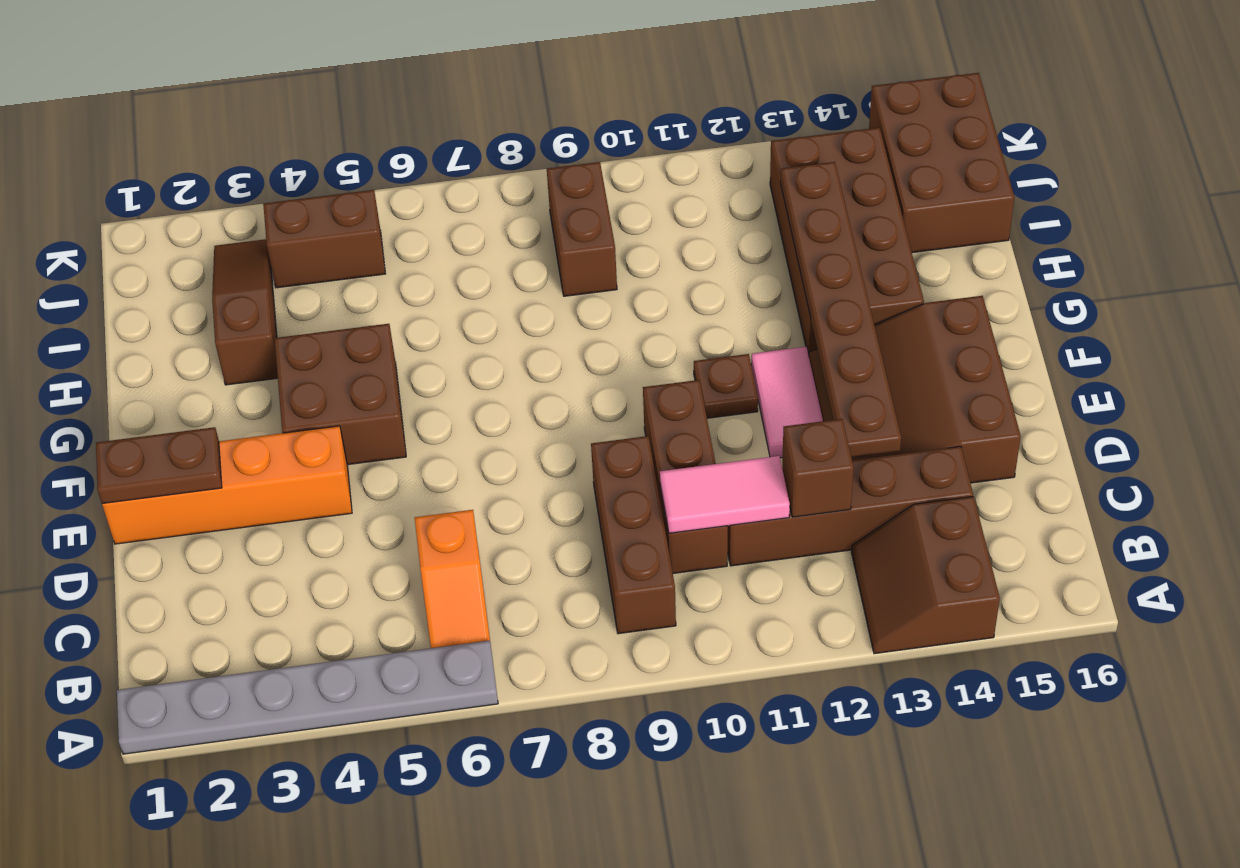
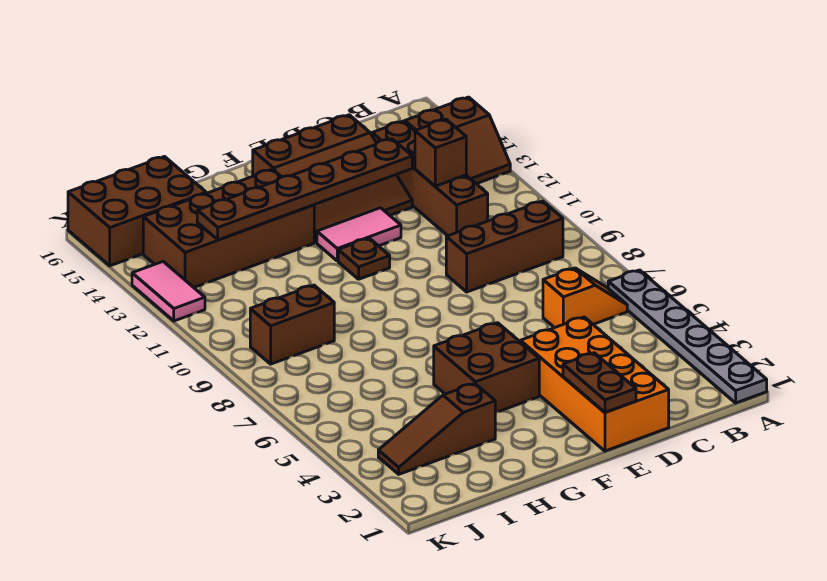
brown 1x3 brick [643,380,728,573] -> none
pink 1x2 tile [660,456,790,533] -> pink 1x2 tile moved to [132,262,205,321]
orange 1x4 brick [102,426,352,544] -> orange 2x4 brick [520,317,669,451]
brown 1x2 brick [263,190,385,288] -> none

